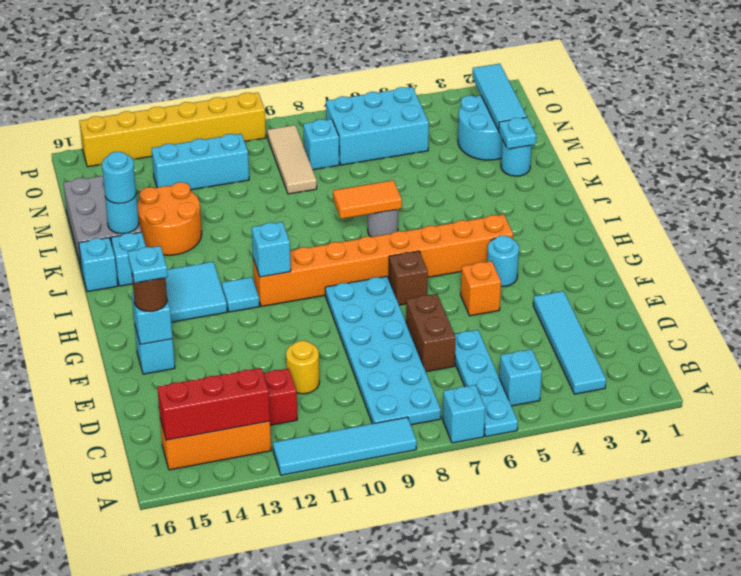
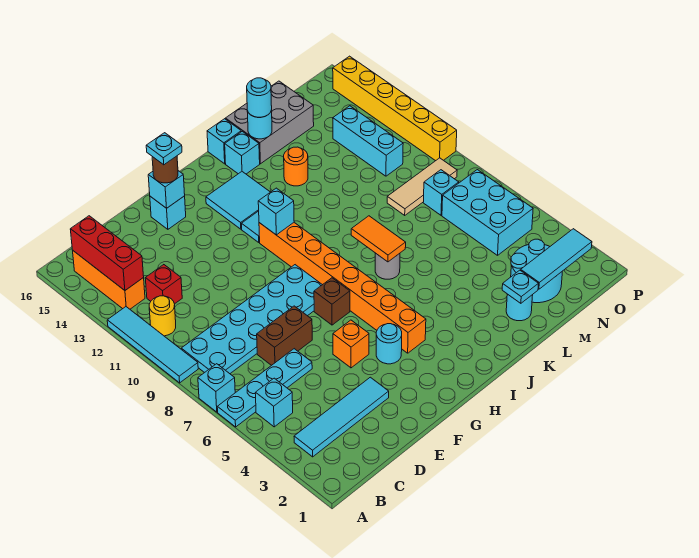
yellow 1x1 round brick [286,341,319,394] -> yellow 1x1 round brick moved to [149,296,176,336]
orange 2x2 round brick [137,182,202,255] -> orange 1x1 round brick [284,147,308,186]

